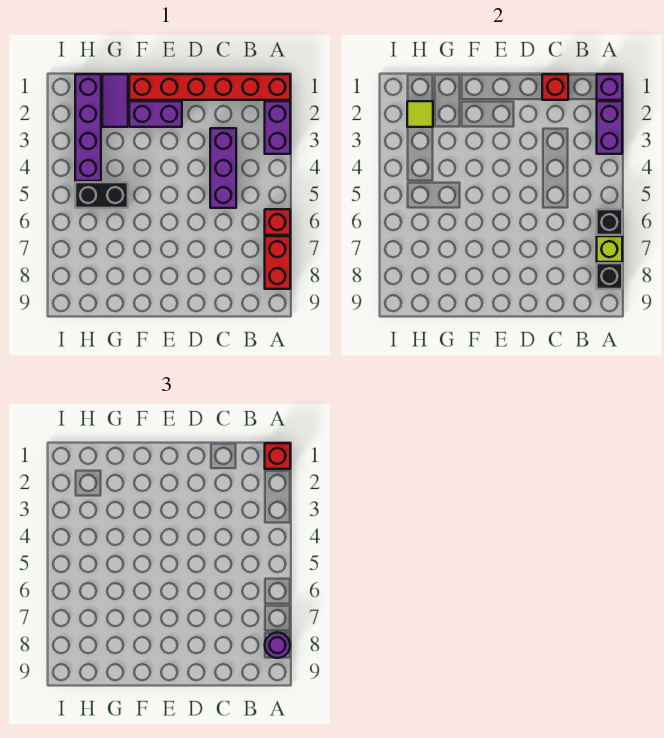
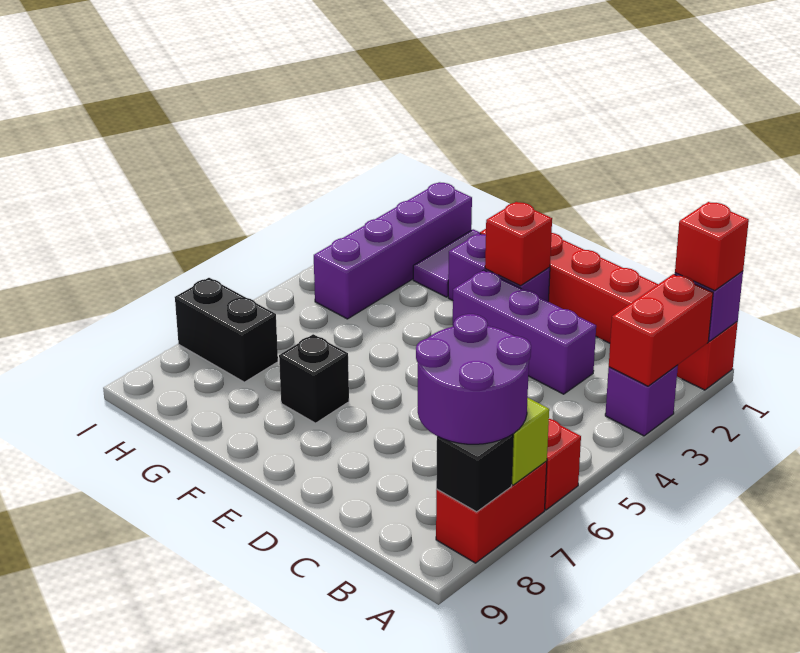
purple 1x2 brick [265,101,290,154] -> purple 1x1 brick [605,365,678,436]
purple 1x2 brick [597,101,622,154] -> red 1x2 brick [609,274,713,386]
black 1x1 brick [597,209,622,235] -> black 1x1 brick moved to [279,334,349,423]
purple 1x1 round brick [265,632,290,658] -> purple 2x2 round brick [416,314,531,444]
red 1x1 brick [542,74,568,100] -> red 1x1 brick moved to [485,202,552,286]
purple 1x3 brick [210,128,236,208] -> purple 1x3 brick turned to [453,270,596,394]
black 1x2 brick [75,182,128,208] -> black 1x2 brick moved to [175,278,278,382]
lime 1x1 tile [407,101,433,127] -> none

